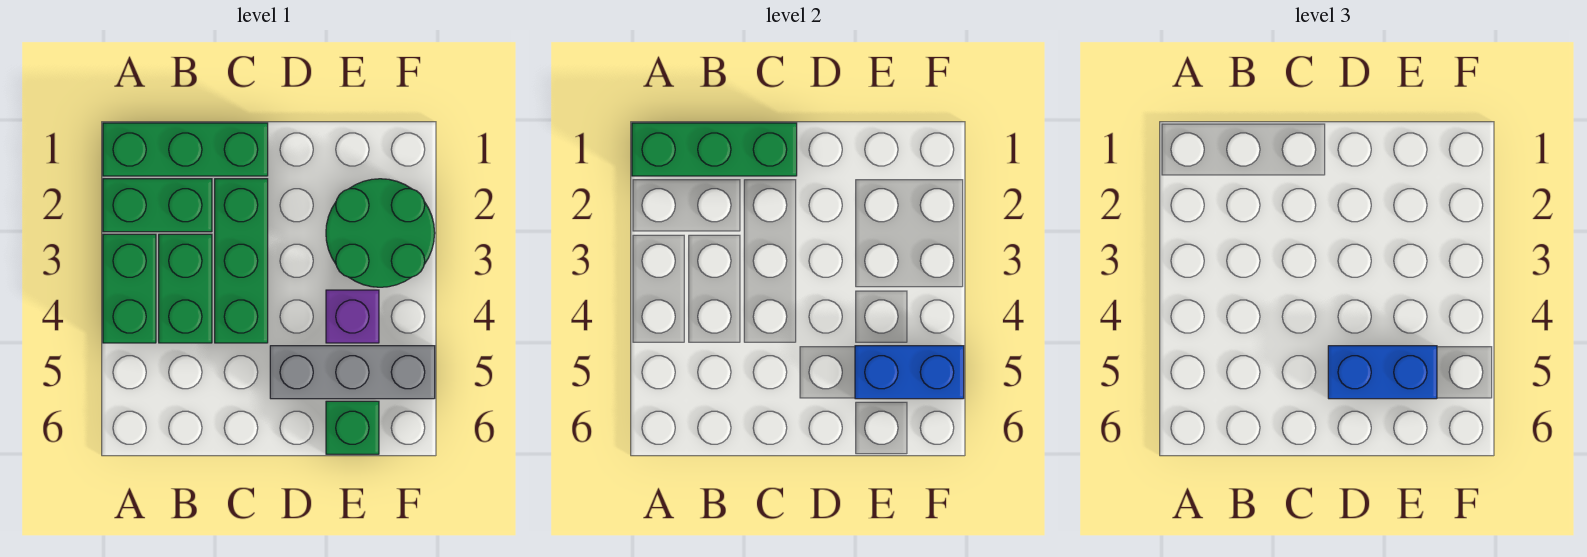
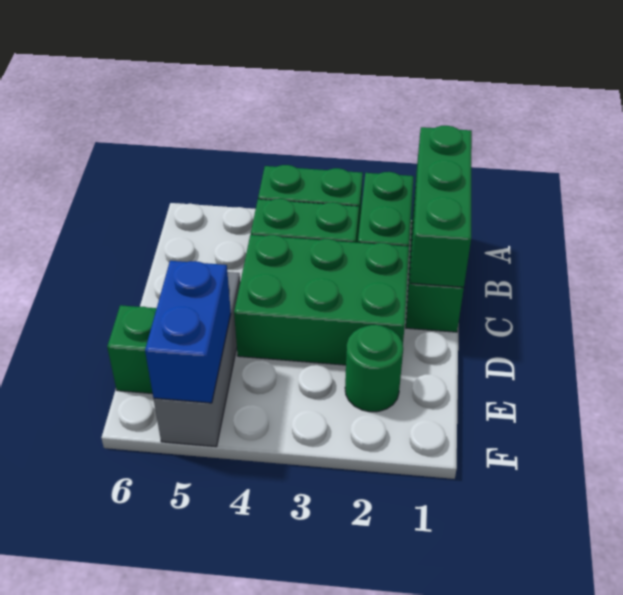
green 1x3 brick [215,179,268,343] -> green 2x3 brick [234,235,409,365]
blue 1x2 brick [1328,346,1437,399] -> none
green 2x2 round brick [326,179,435,287] -> green 1x1 round brick [345,325,403,412]
purple 1x1 brick [326,290,379,343] -> none

